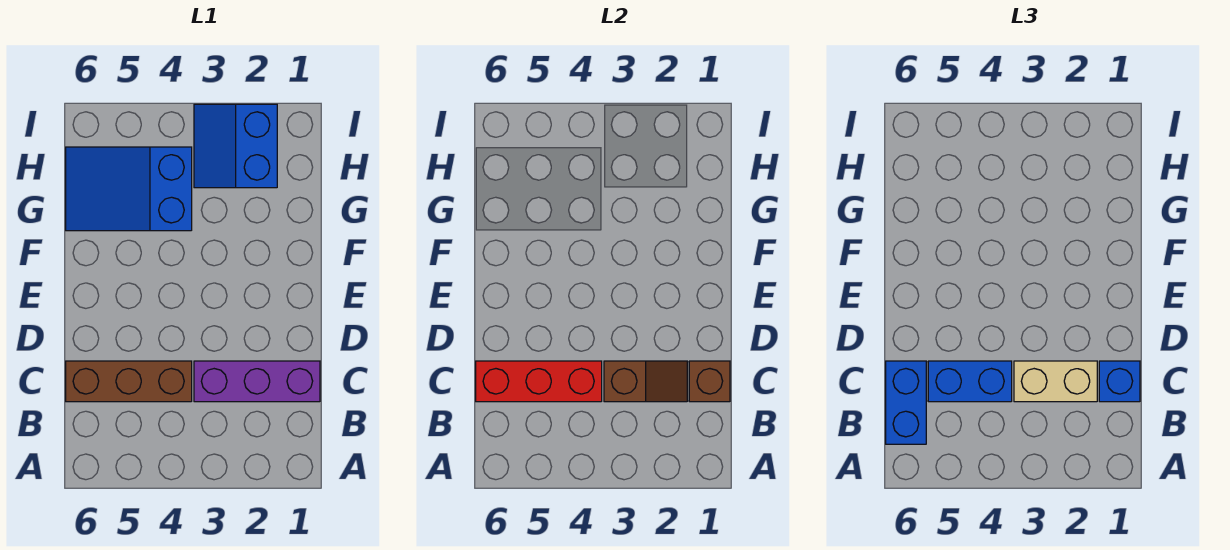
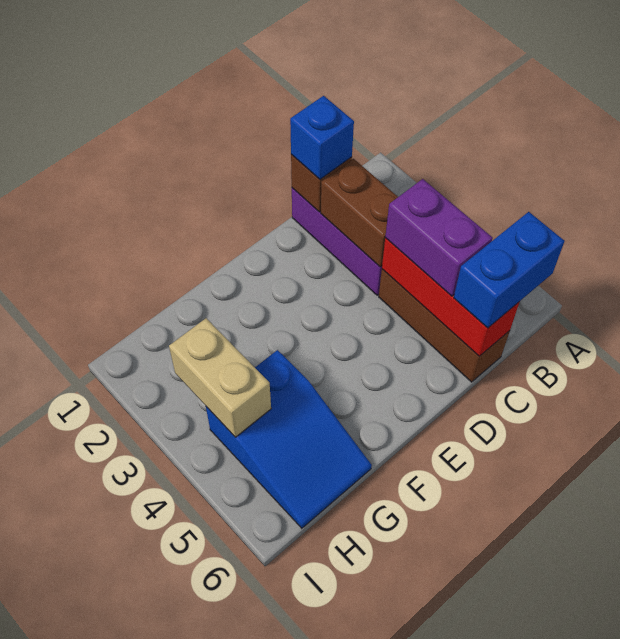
brown 1x2 slope [604,361,687,402] -> brown 1x2 brick [321,159,398,267]
tan 1x2 brick [1014,361,1097,402] -> tan 1x2 brick moved to [169,318,271,437]
blue 1x2 brick [928,361,1012,402] -> purple 1x2 brick [385,179,493,296]
blue 2x2 slope [194,104,277,188] -> none

